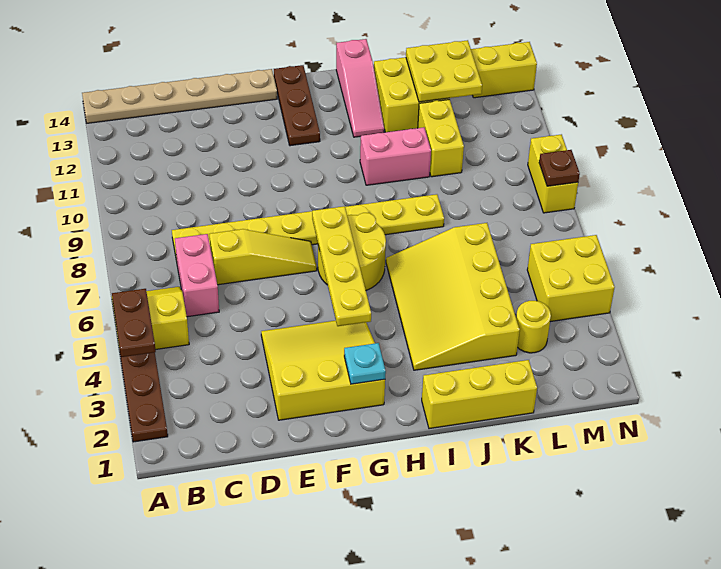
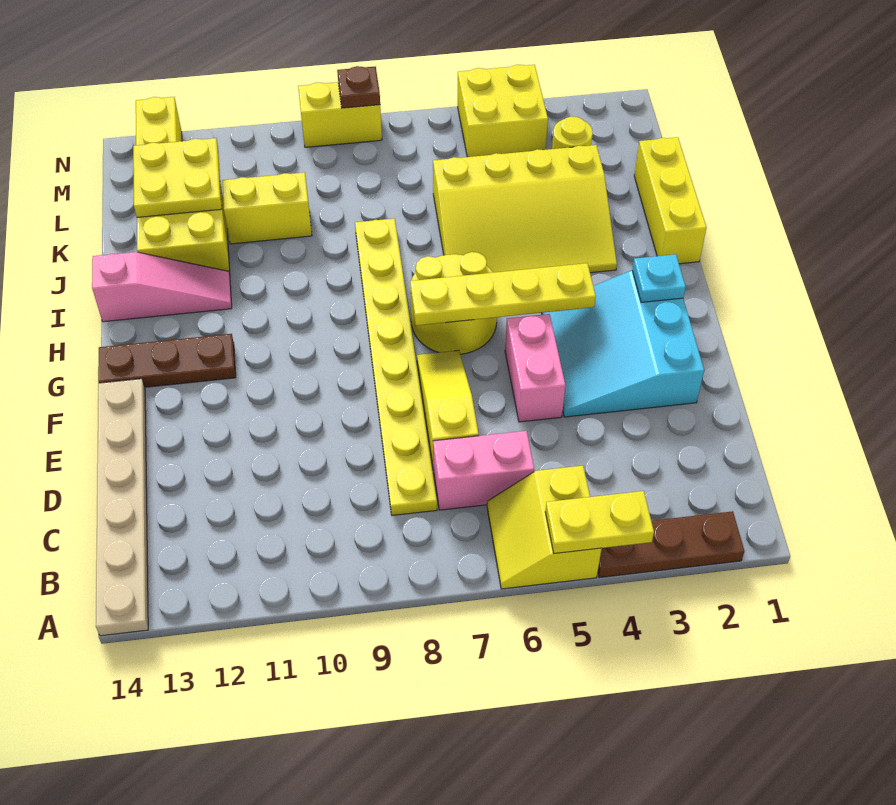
brown 1x2 plate [112,289,156,357] -> yellow 1x2 plate [545,491,654,554]
yellow 3x3 slope [261,321,385,420] -> cyan 3x3 slope [542,270,704,417]
pink 1x2 brick [360,127,431,185] -> pink 1x2 brick moved to [505,314,565,422]

